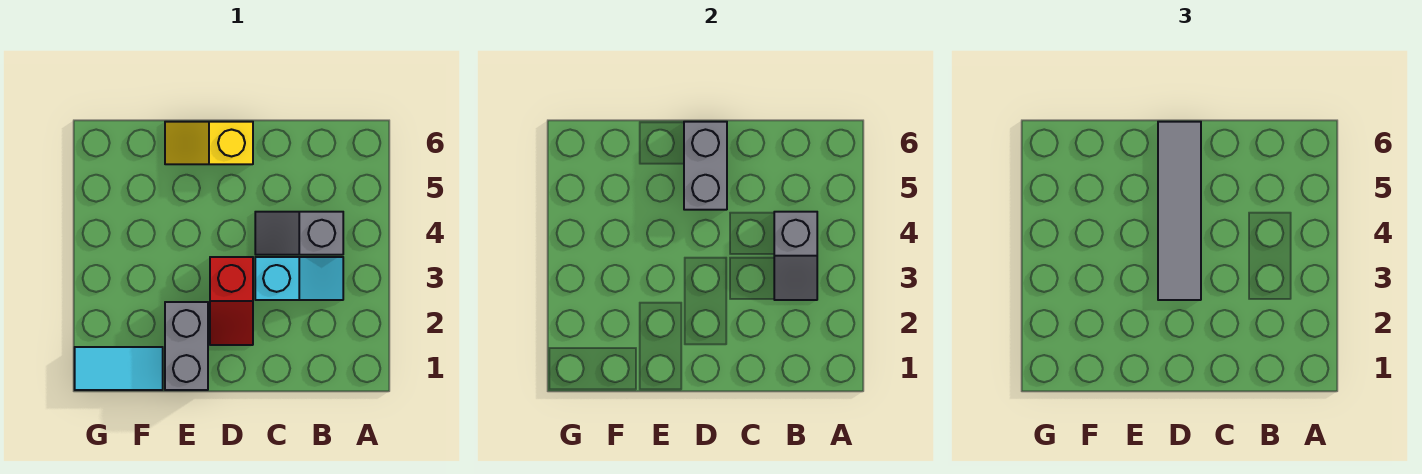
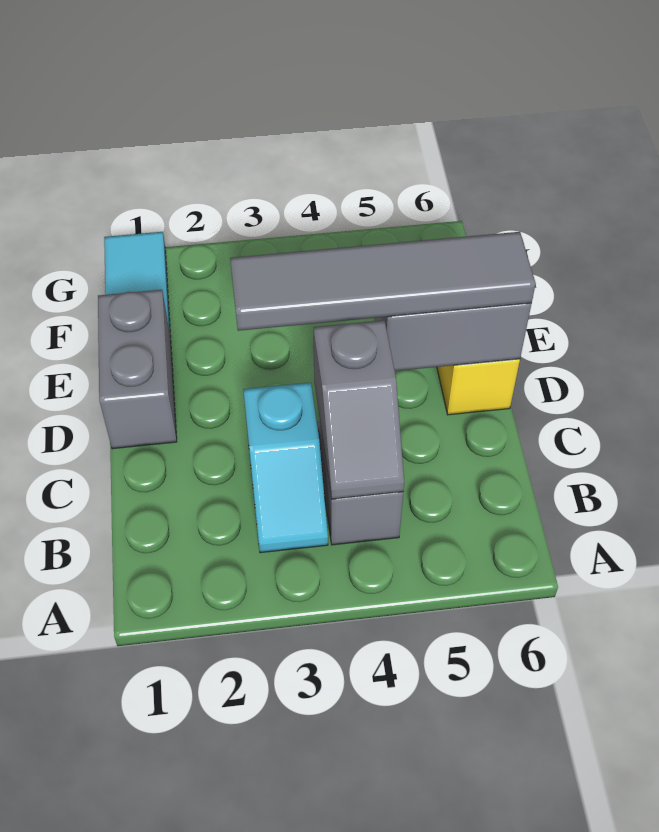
grey 1x2 slope [774,212,817,300] -> grey 1x2 slope turned to [314,320,404,499]
red 1x2 slope [210,257,253,345] -> none
grey 1x2 brick [165,302,208,390] -> grey 1x2 brick turned to [98,290,177,449]

